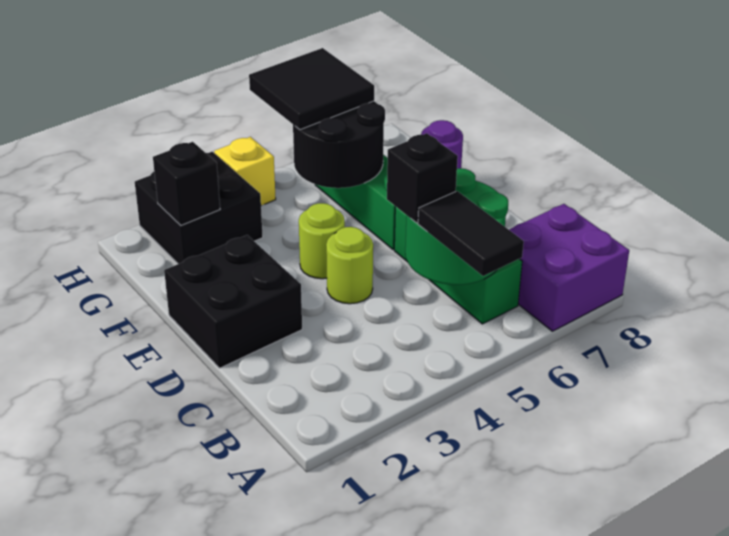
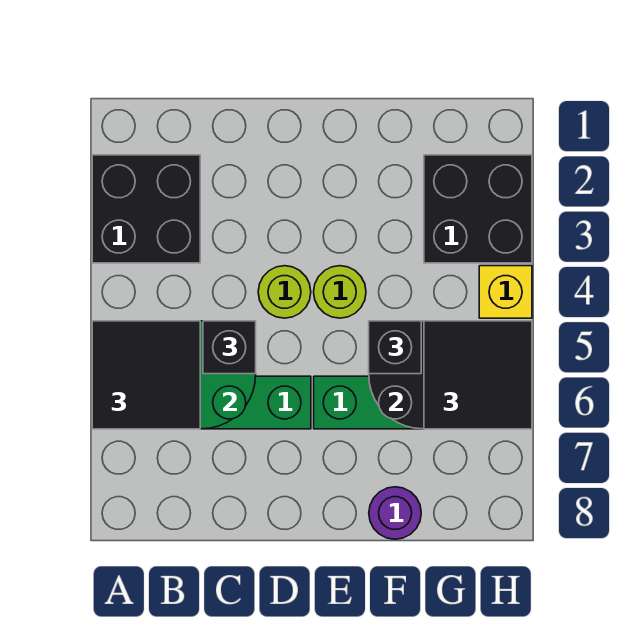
black 1x2 tile [418,191,524,276] -> black 2x2 tile [92,321,200,429]
purple 2x2 brick [509,204,629,331] -> none
black 2x2 brick [164,235,302,368] -> black 2x2 brick moved to [92,155,200,263]
black 1x1 brick [153,142,220,225] -> black 1x1 brick moved to [369,321,421,374]

